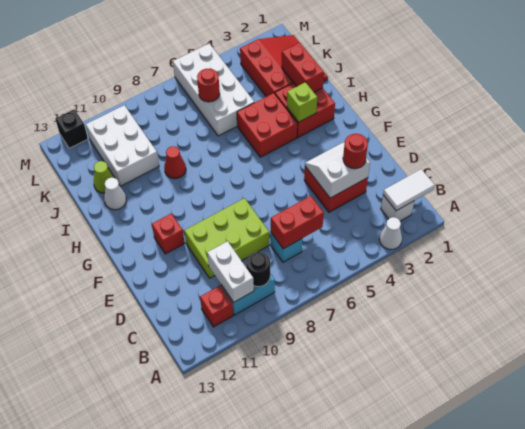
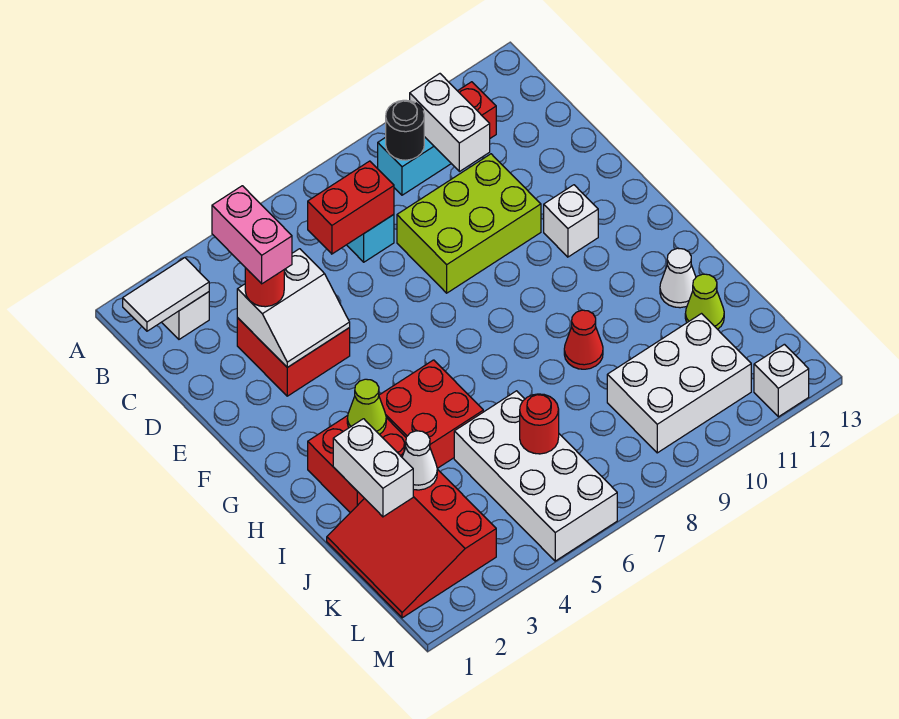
white 1x1 cone [379,217,402,250] -> white 1x1 cone moved to [402,431,437,490]
none -> pink 1x2 brick [212,186,292,284]
red 1x1 brick [152,213,185,254] -> white 1x1 brick [544,185,598,257]
lime 1x1 brick [287,82,317,122] -> lime 1x1 cone [347,379,386,435]
red 1x2 brick [282,42,324,92] -> white 1x2 brick [333,419,413,517]
white 2x3 brick [86,105,159,186] -> white 2x3 brick turned to [607,314,751,453]
black 1x1 brick [55,110,88,148] -> white 1x1 brick [754,344,809,417]

